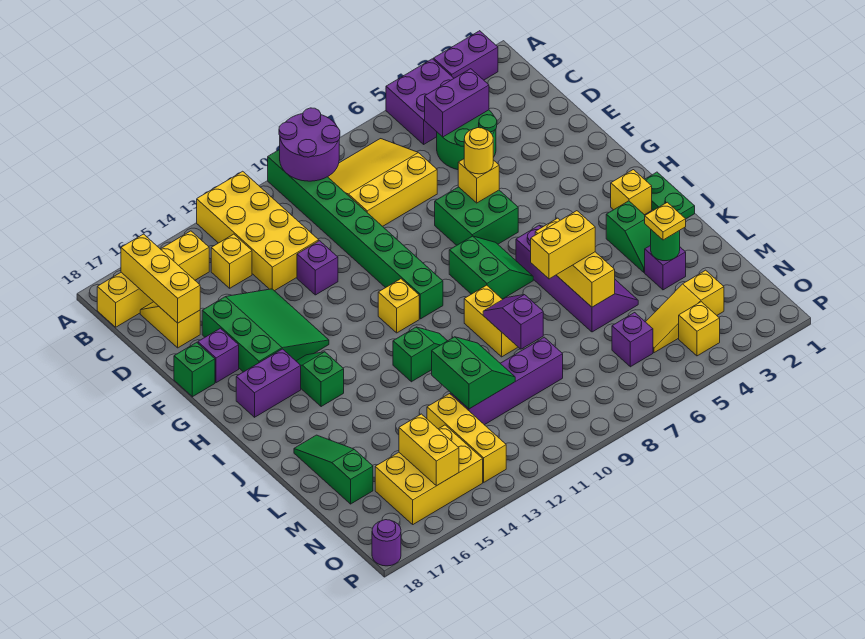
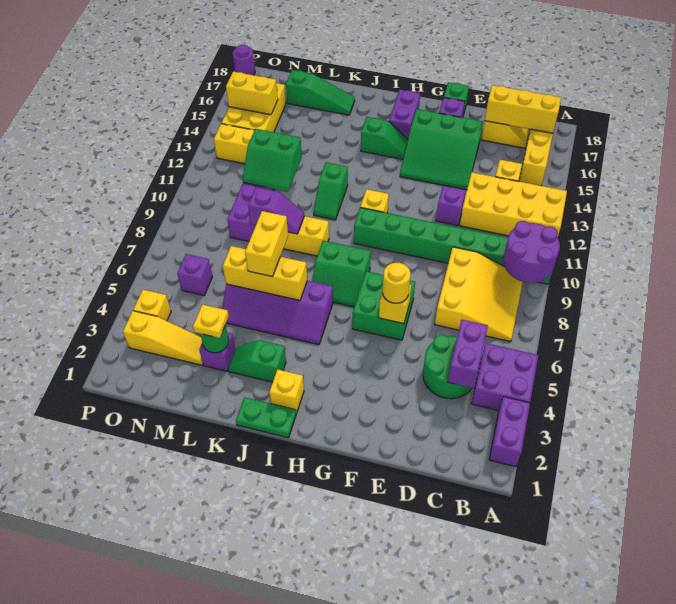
yellow 1x3 slope [646,270,724,353] -> yellow 1x3 slope turned to [123,311,203,365]

